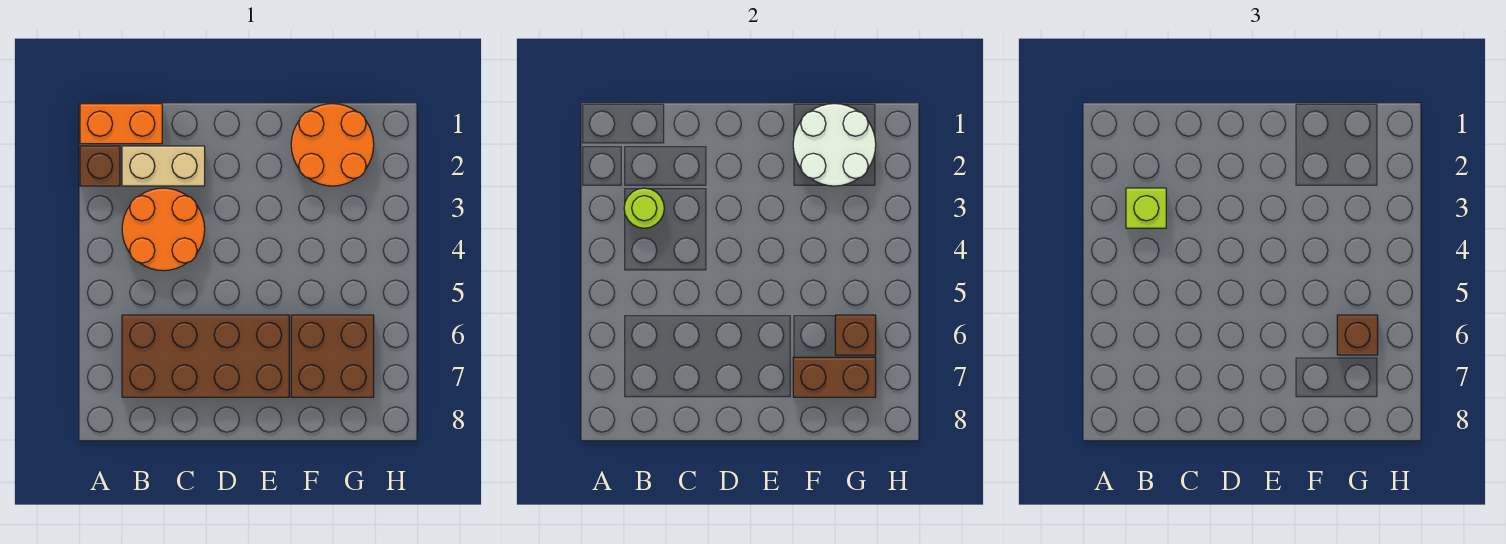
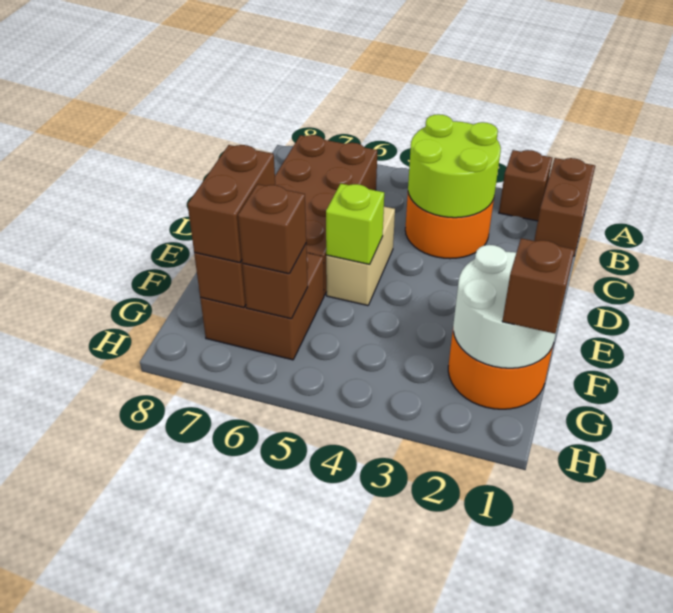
orange 1x2 brick [80,104,162,144] -> brown 1x2 brick [534,158,595,256]
tan 1x2 brick [122,146,205,186] -> tan 1x2 brick moved to [326,207,395,306]
lime 1x1 round brick [624,188,664,228] -> lime 2x2 round brick [408,114,501,218]
lime 1x1 brick [1126,188,1166,228] -> lime 1x1 brick moved to [326,184,384,264]
none -> brown 1x2 brick [188,145,275,263]
none -> brown 1x1 brick [502,238,575,334]

